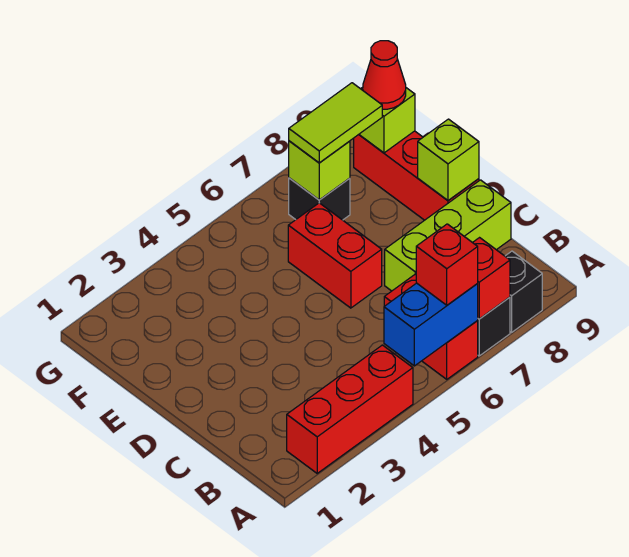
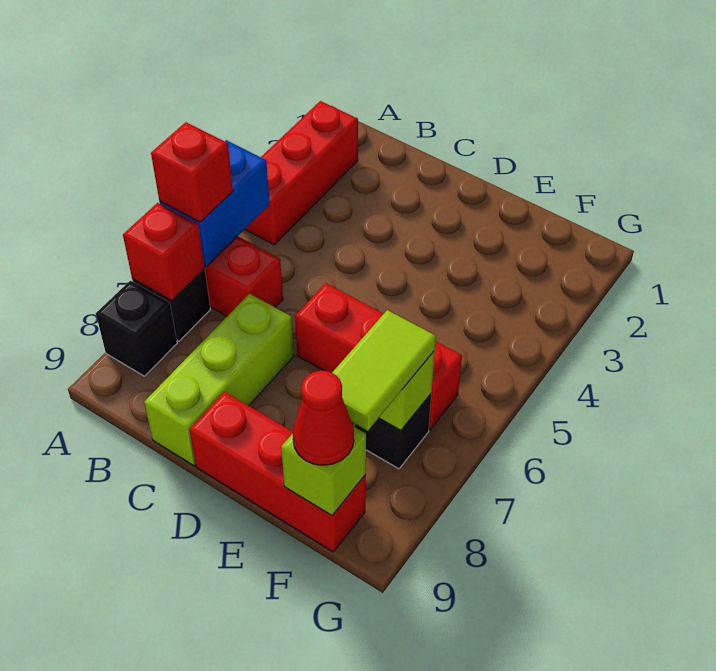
red 1x2 brick [288,203,382,308] -> red 1x3 brick [295,283,462,430]
lime 1x1 brick [418,119,479,200] -> none

